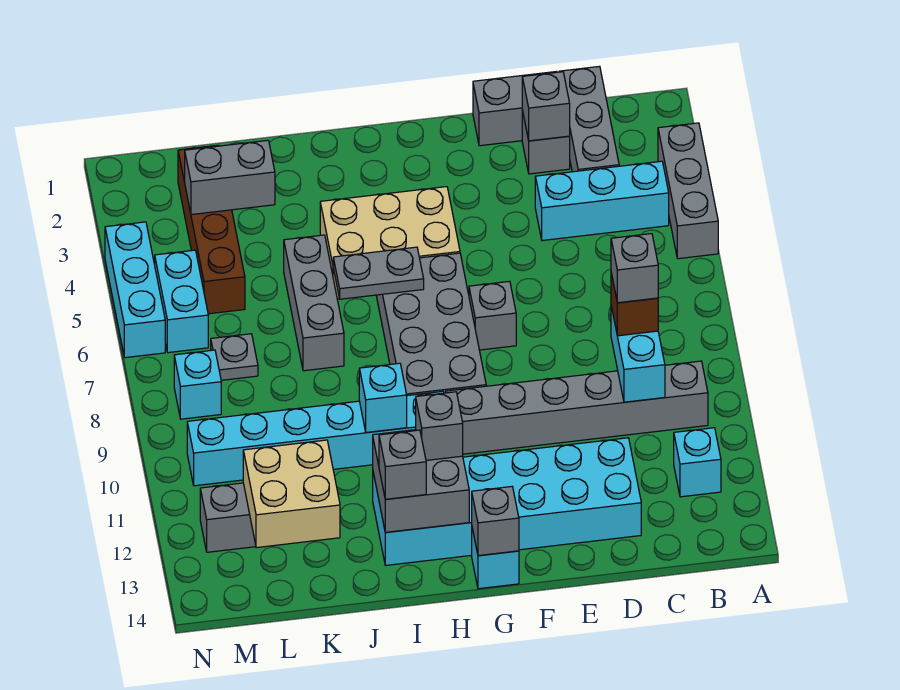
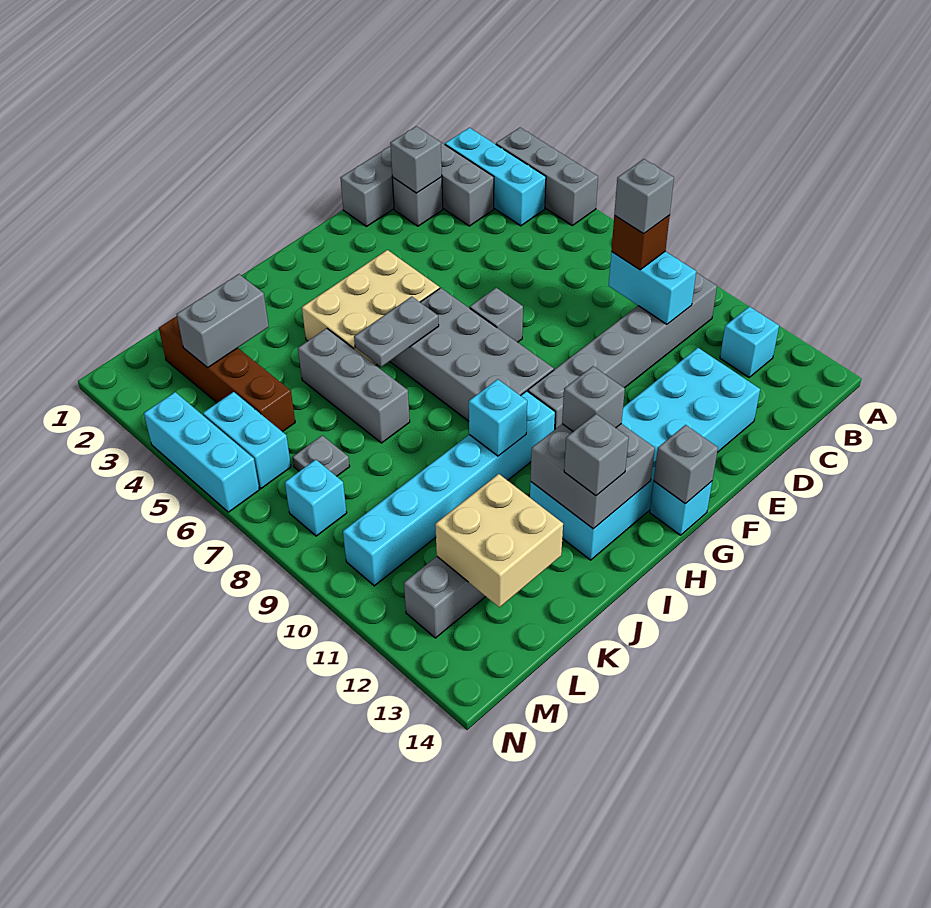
cyan 1x3 brick [535,161,669,241] -> cyan 1x3 brick turned to [445,128,546,226]

